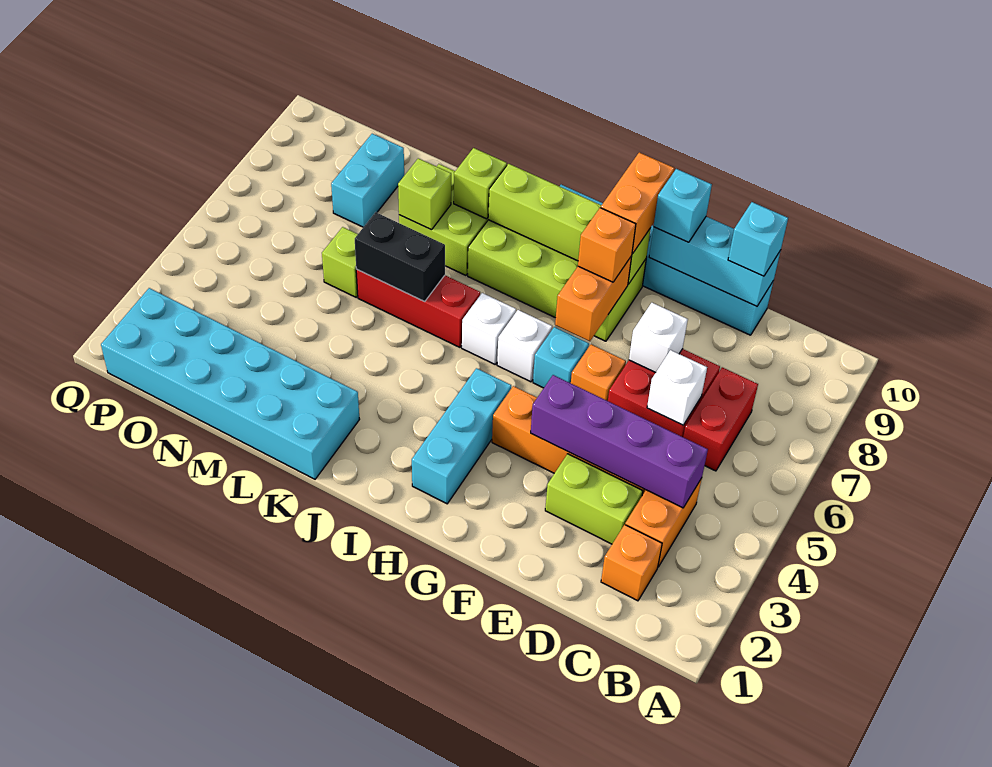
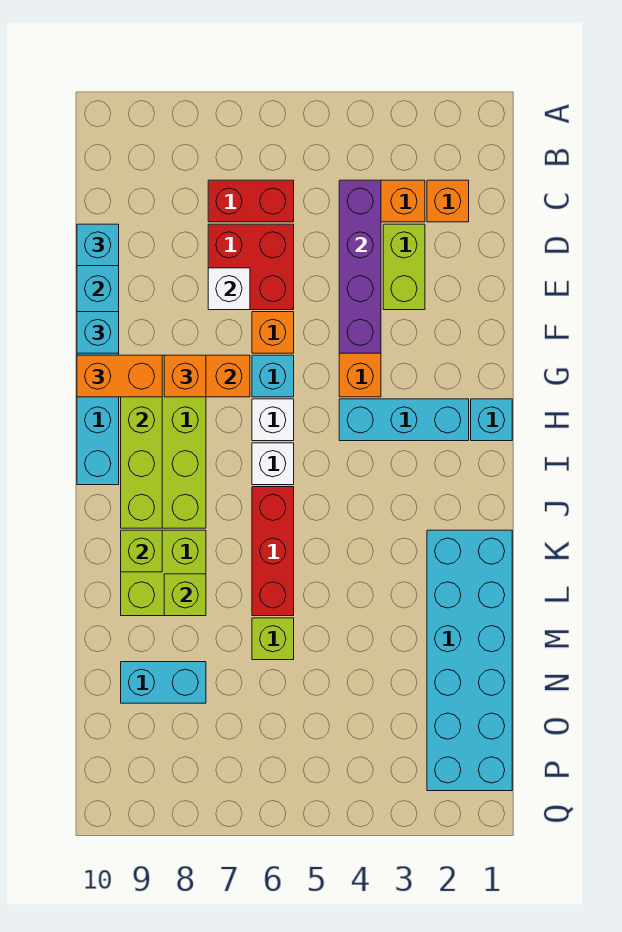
white 1x1 brick [647,350,707,425] -> none
none -> cyan 1x1 brick [471,399,512,441]
black 1x2 brick [355,212,445,302] -> none

